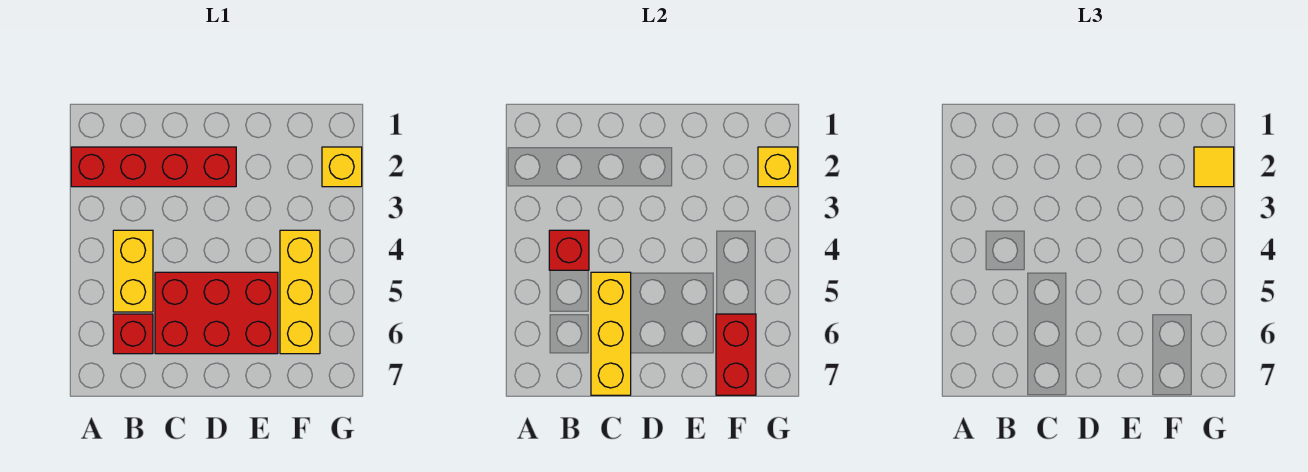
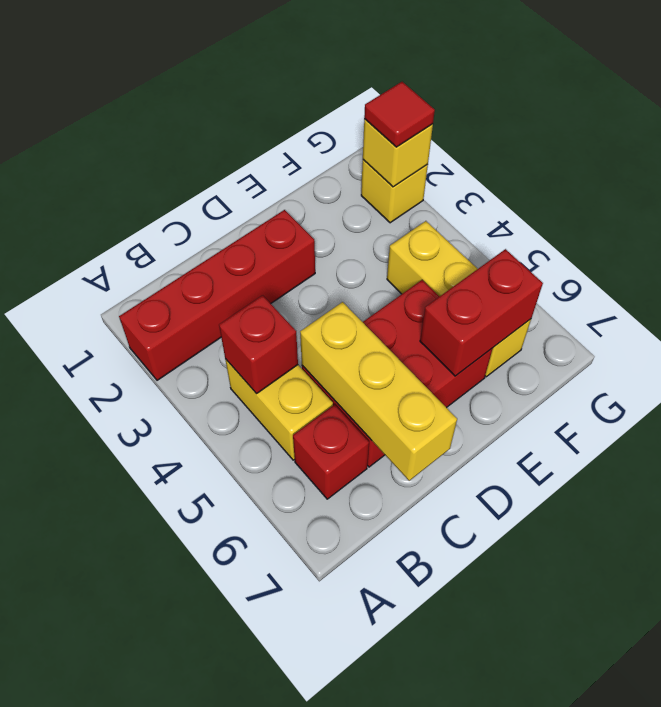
red 1x2 brick [716,314,756,395] -> red 1x2 brick turned to [420,249,543,376]
yellow 1x1 tile [1194,147,1234,187] -> red 1x1 tile [364,82,435,147]

